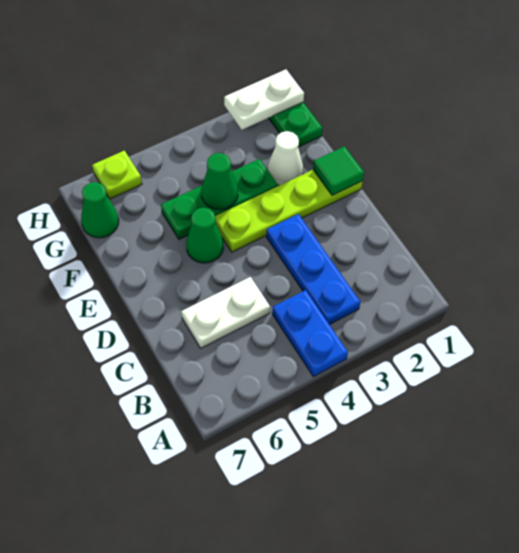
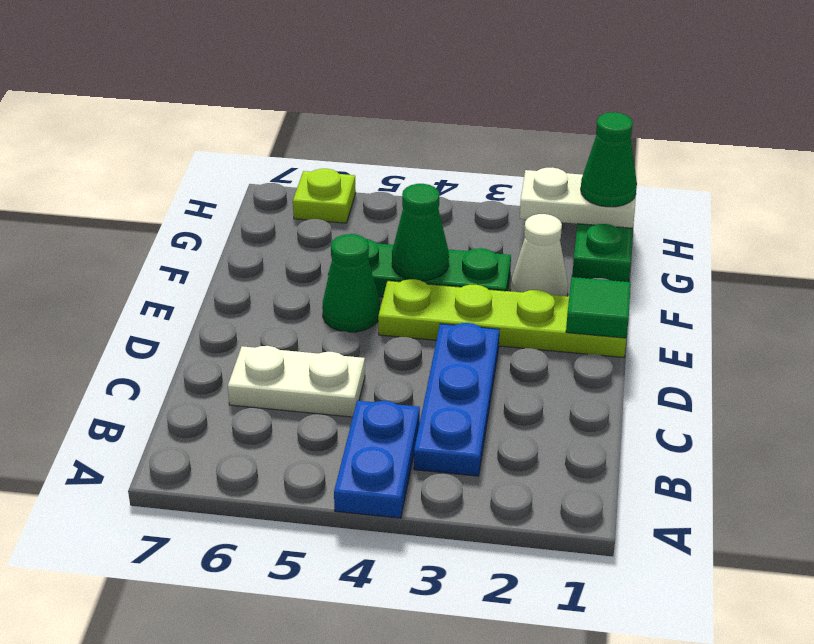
green 1x1 cone [81,182,119,238] -> green 1x1 cone moved to [581,112,637,207]

